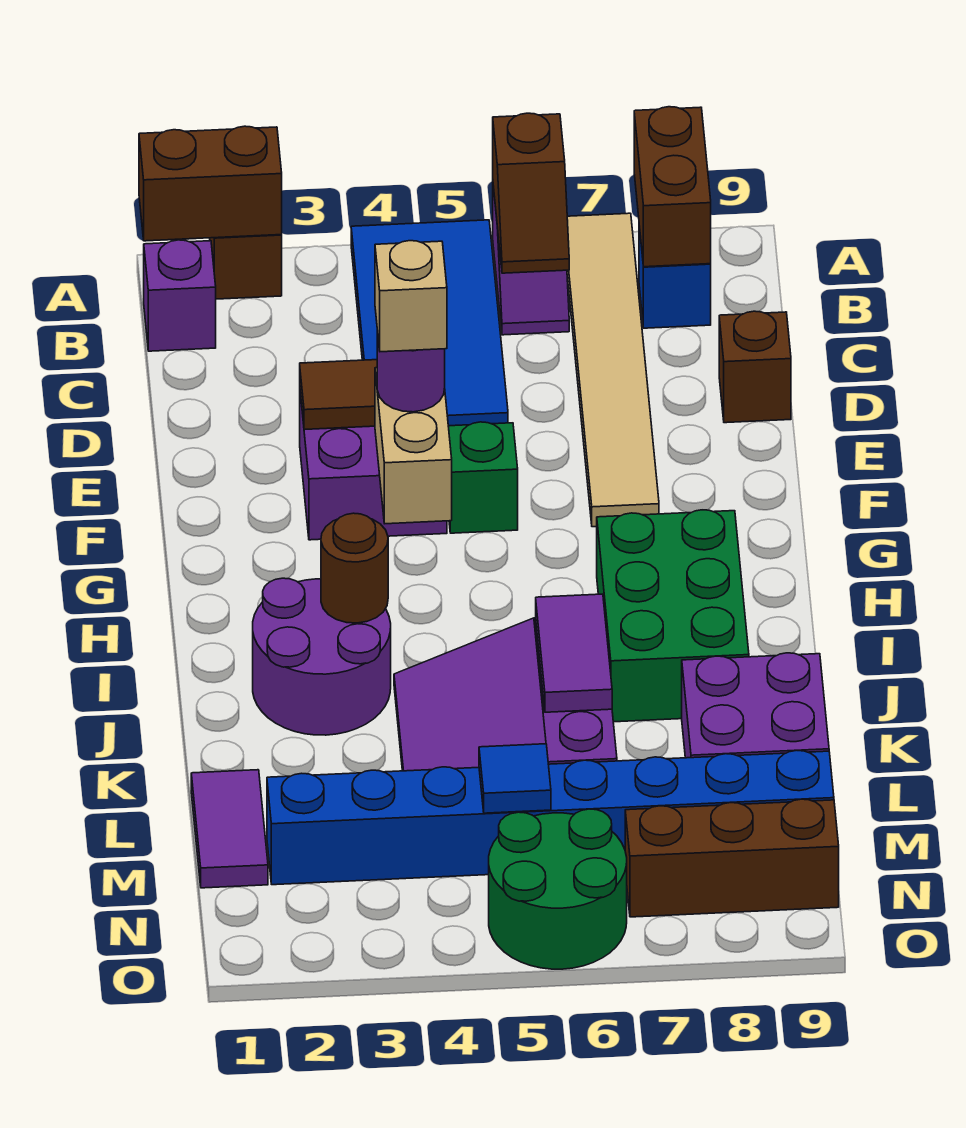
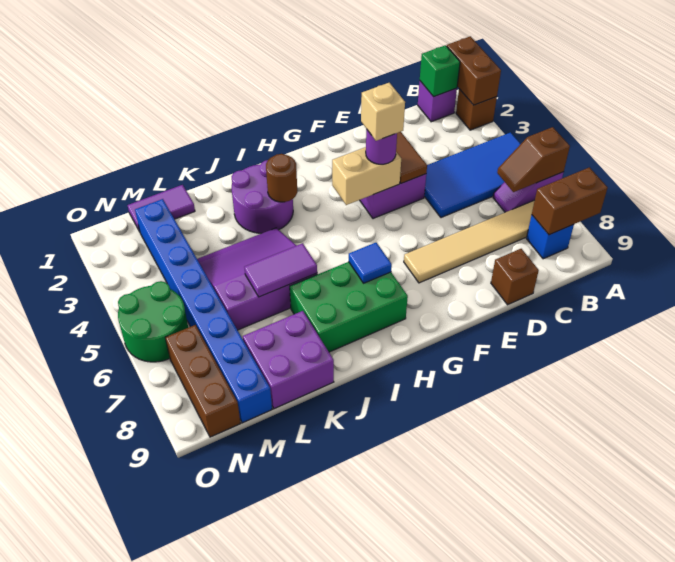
green 1x1 brick [448,422,518,533] -> green 1x1 brick moved to [420,45,460,97]
blue 1x1 tile [479,744,551,813] -> blue 1x1 tile moved to [349,243,392,283]

